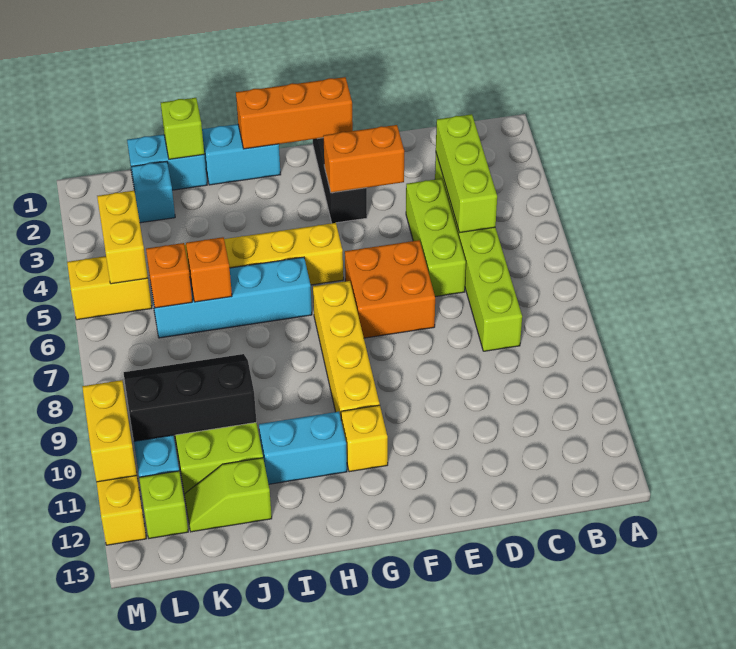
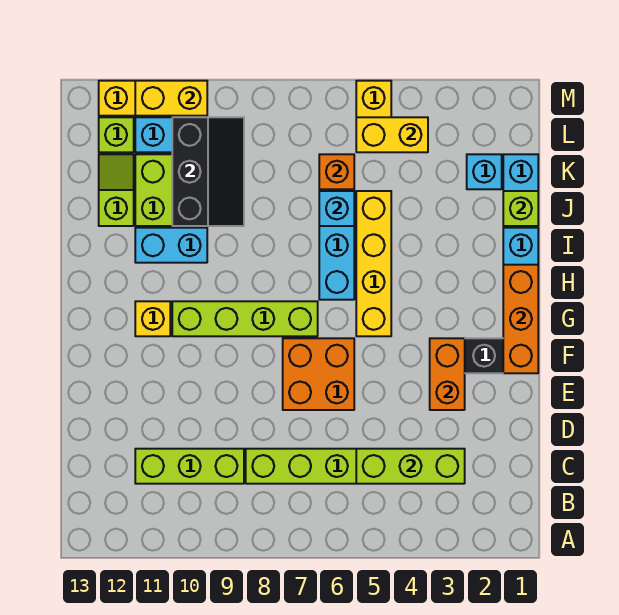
lime 1x3 brick [406,179,466,297] -> lime 1x3 brick moved to [135,449,244,484]
yellow 1x4 brick [313,281,380,418] -> lime 1x4 brick [172,301,318,336]
cyan 1x2 brick [259,412,347,484] -> cyan 1x2 brick turned to [135,228,207,263]
orange 1x1 brick [186,237,232,302] -> cyan 1x1 brick [319,191,354,226]

